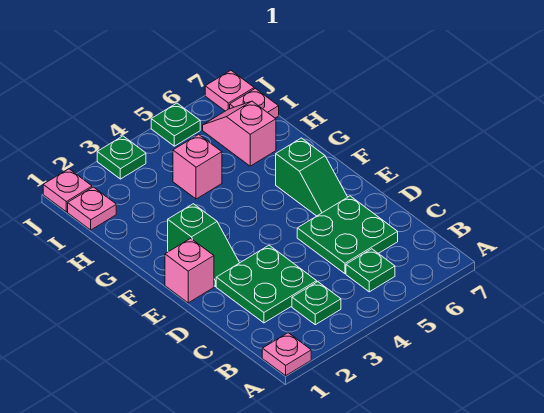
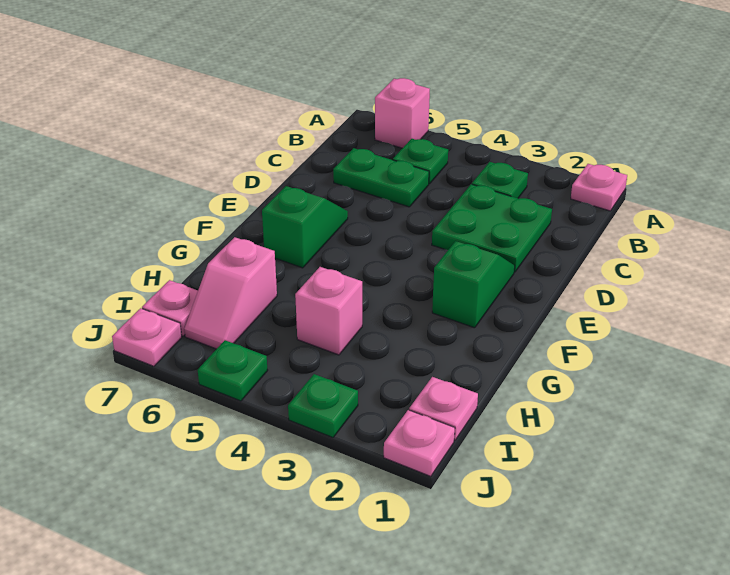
green 2x2 plate [297,196,398,274] -> green 1x2 plate [333,148,429,207]
pink 1x1 brick [165,238,214,303] -> pink 1x1 brick moved to [375,78,430,148]

